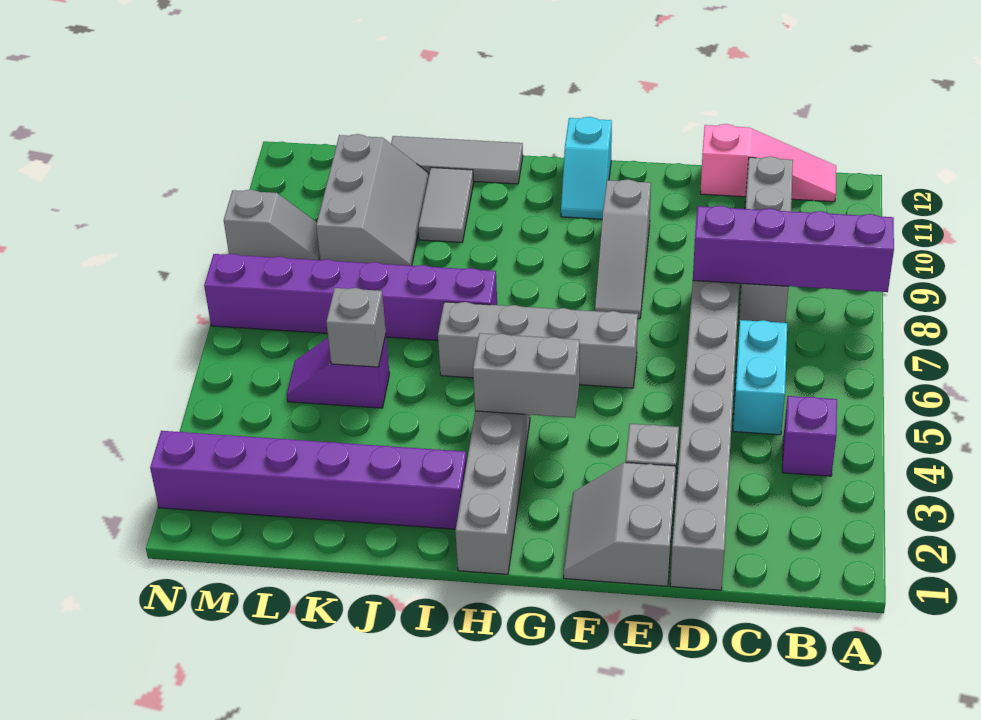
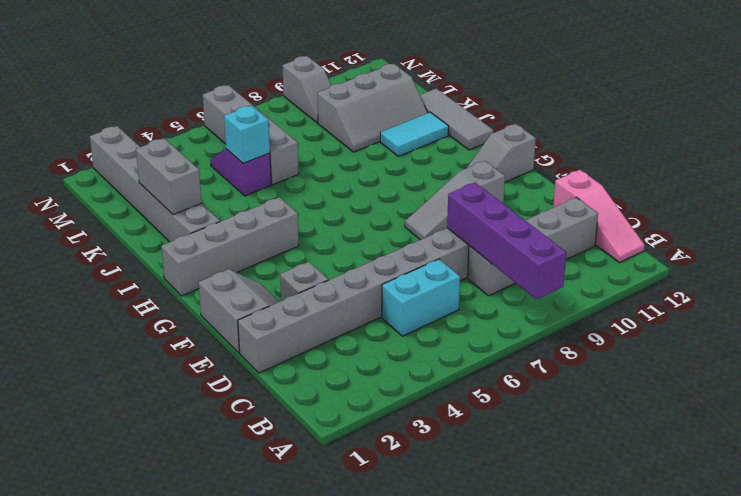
purple 1x1 brick [782,396,837,476] -> none
grey 2x2 slope [564,462,676,586] -> grey 2x2 slope turned to [199,269,279,353]
grey 1x4 brick [438,302,638,388] -> grey 1x4 brick moved to [203,85,299,185]
grey 1x2 brick [473,333,580,418] -> grey 1x2 brick moved to [136,138,202,215]
cyan 1x2 slope [561,117,612,219] -> grey 1x2 slope [467,124,536,182]
purple 1x6 brick [150,431,467,529] -> grey 1x6 brick [90,126,220,242]
purple 1x6 brick [204,254,497,340] -> none
grey 1x2 tile [418,168,474,242] -> cyan 1x2 tile [380,112,449,156]
grey 1x1 brick [326,288,386,367] -> cyan 1x1 brick [224,106,270,163]

